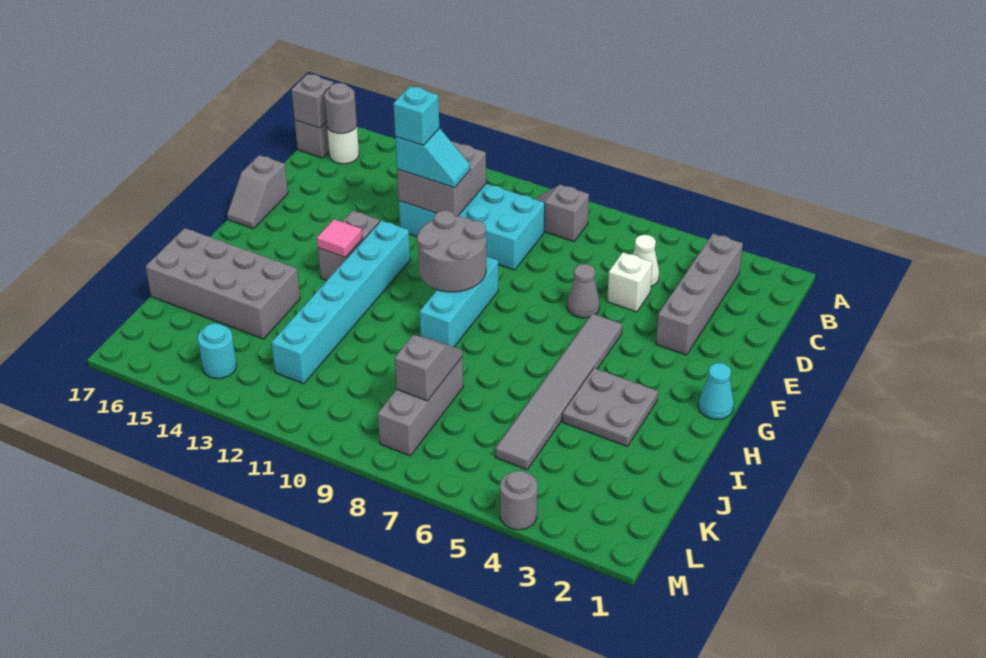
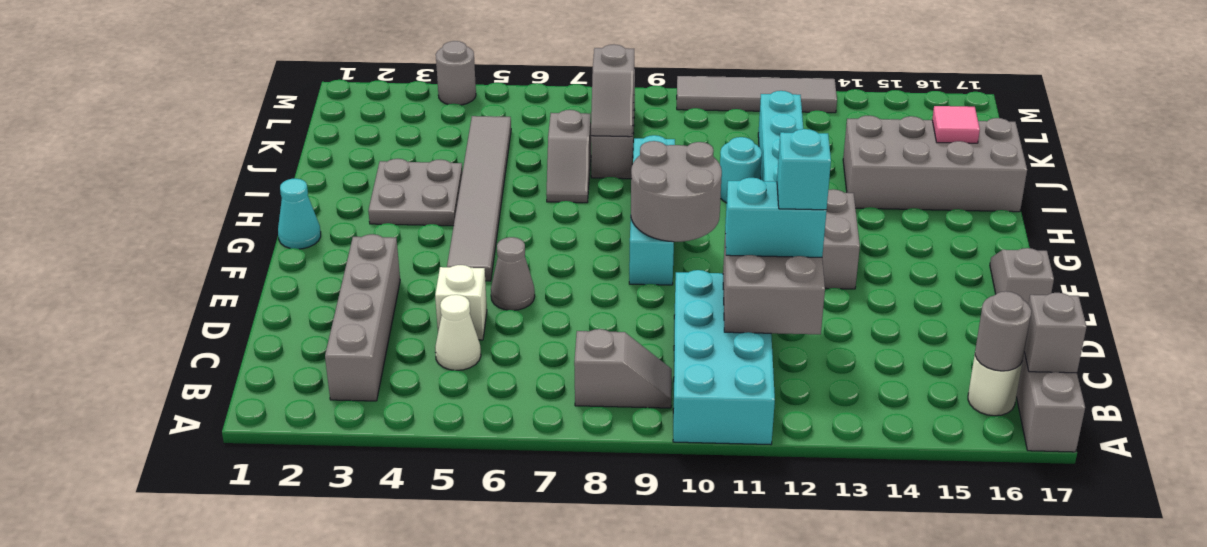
cyan 2x4 brick [399,184,545,270] -> cyan 2x4 brick turned to [673,270,775,445]
cyan 1x2 slope [395,128,470,188] -> cyan 1x2 brick [725,178,827,257]
cyan 1x3 brick [420,256,498,347] -> cyan 1x4 brick [629,135,675,285]
pink 1x1 tile [317,219,362,257] -> pink 1x1 tile moved to [932,106,980,143]
none -> grey 1x2 slope [546,110,591,203]
cyan 1x1 round brick [198,323,237,379] -> cyan 1x1 round brick moved to [720,137,762,203]
none -> grey 1x4 tile [677,76,837,113]

